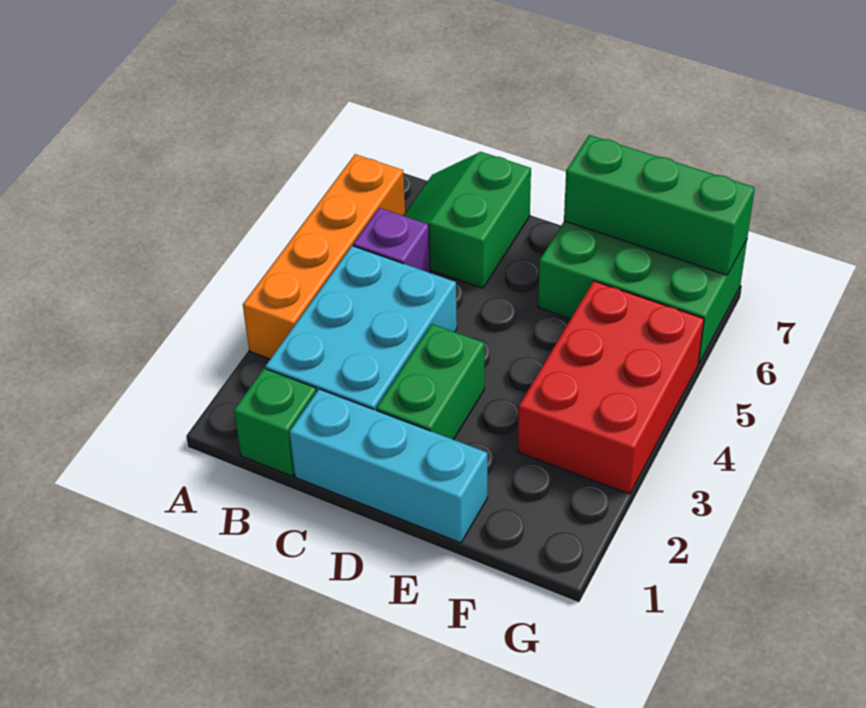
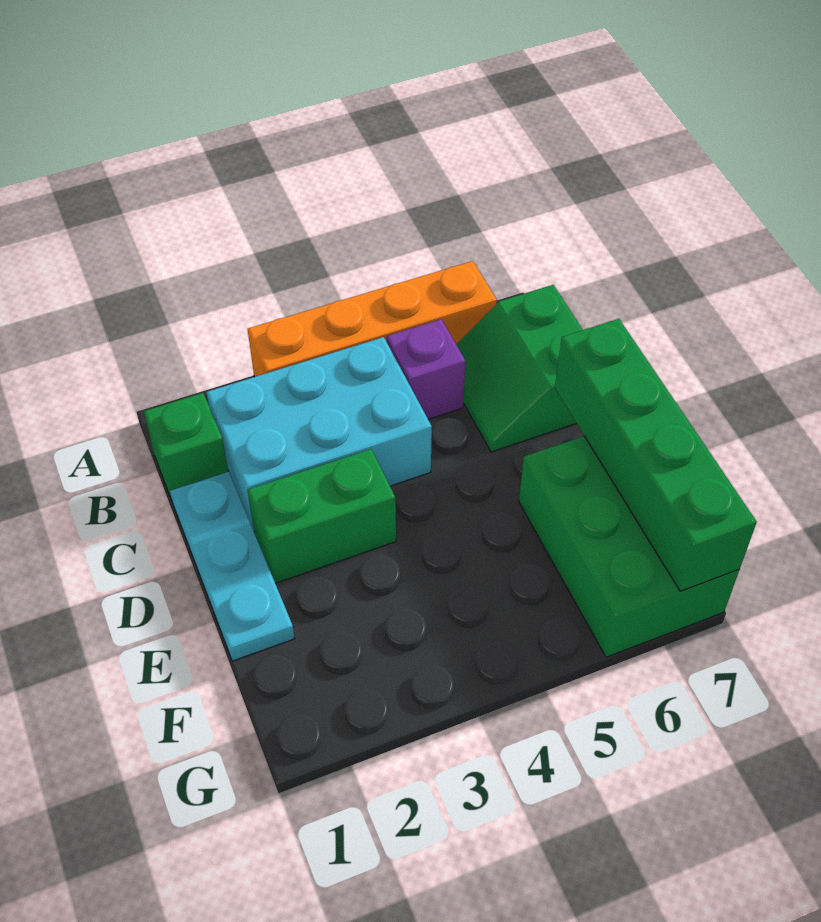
green 2x2 slope [404,152,531,288] -> green 2x2 slope turned to [456,285,583,452]
cyan 1x3 brick [290,389,487,543] -> cyan 1x3 plate [170,472,295,661]
green 1x3 brick [564,135,755,275] -> green 1x4 brick [555,319,757,591]
red 2x3 brick [518,281,704,494] -> none

